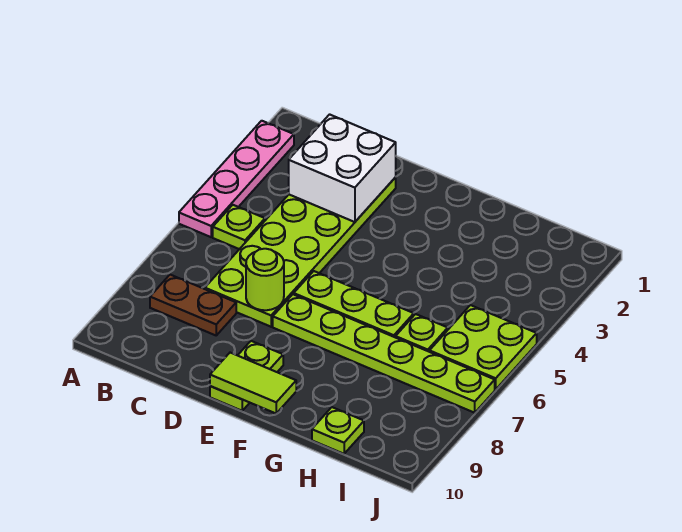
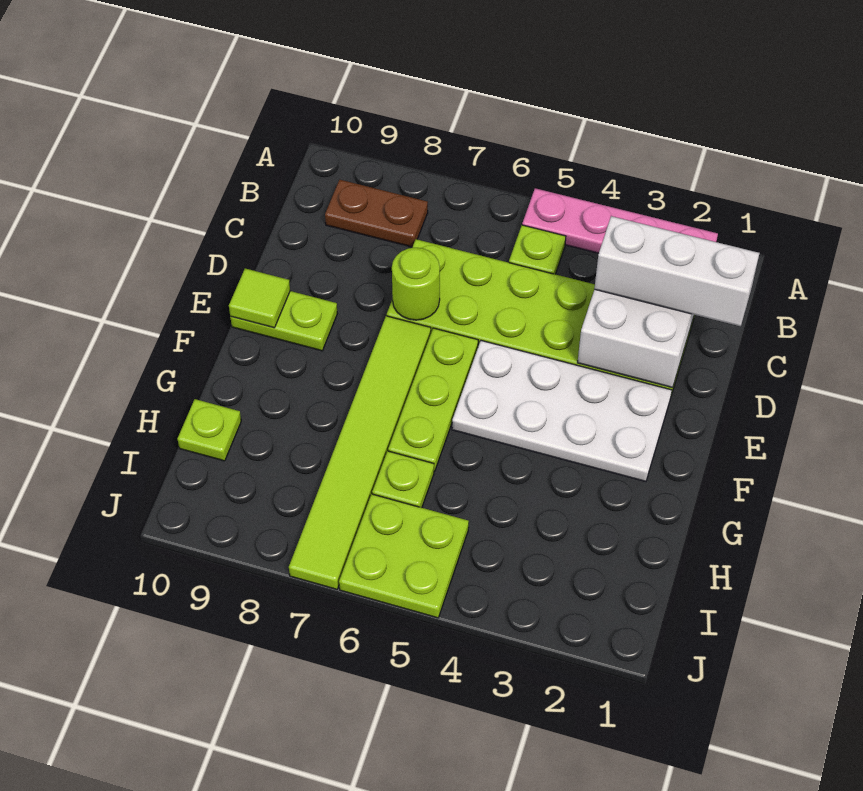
brown 1x2 plate [150,275,236,335] -> brown 1x2 plate turned to [325,180,428,247]
none -> white 1x3 brick [594,216,759,326]
none -> white 2x4 plate [452,341,672,482]
lime 1x6 plate [273,294,495,413] -> lime 1x6 tile [289,316,431,589]
lime 1x2 tile [210,353,296,413] -> lime 1x1 tile [229,269,290,328]

